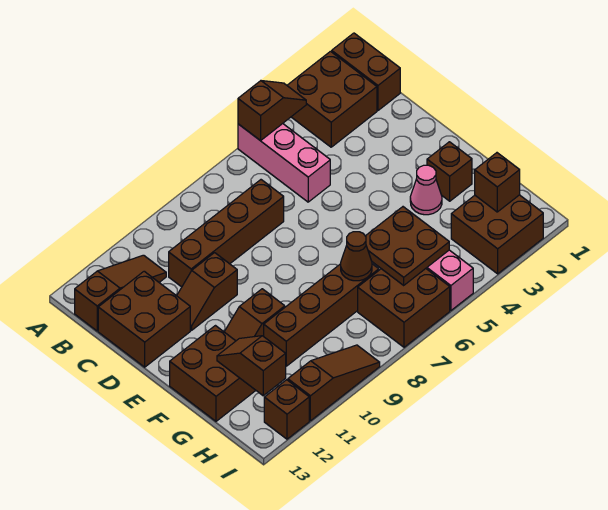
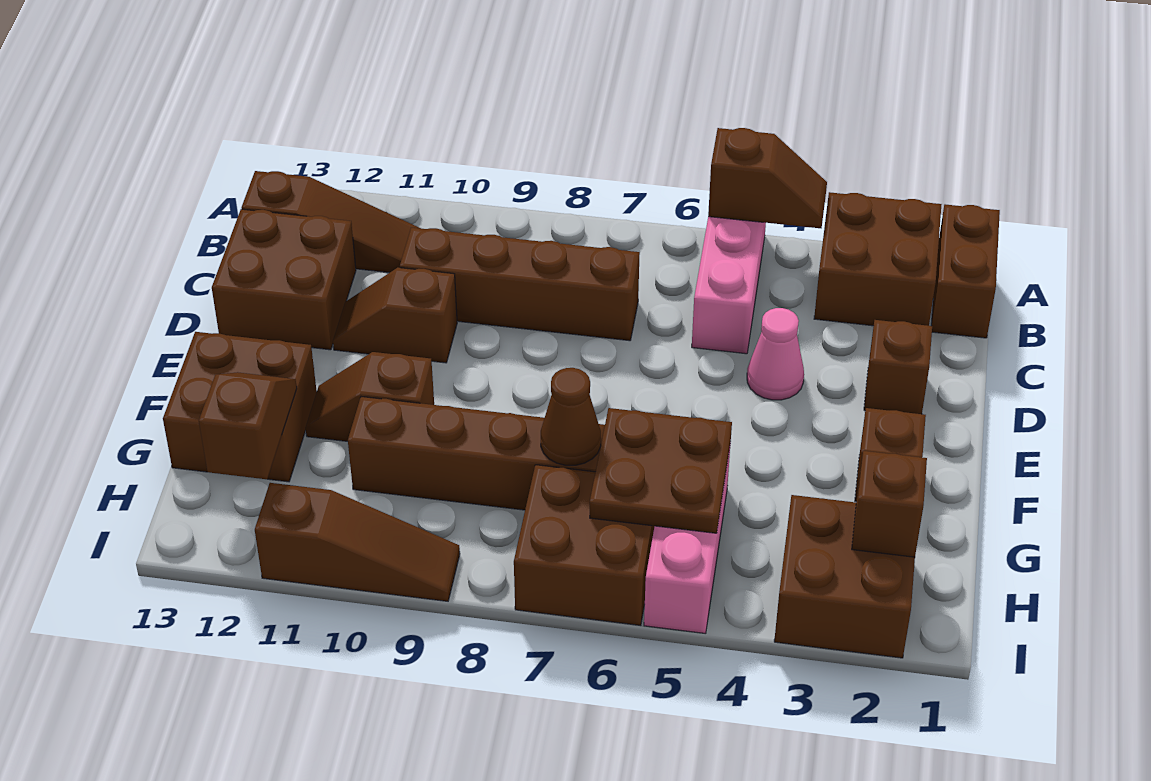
pink 1x1 cone [410,165,442,215] -> pink 1x1 cone moved to [747,308,804,400]
brown 1x1 brick [264,380,309,439] -> brown 1x1 brick moved to [864,320,932,414]

